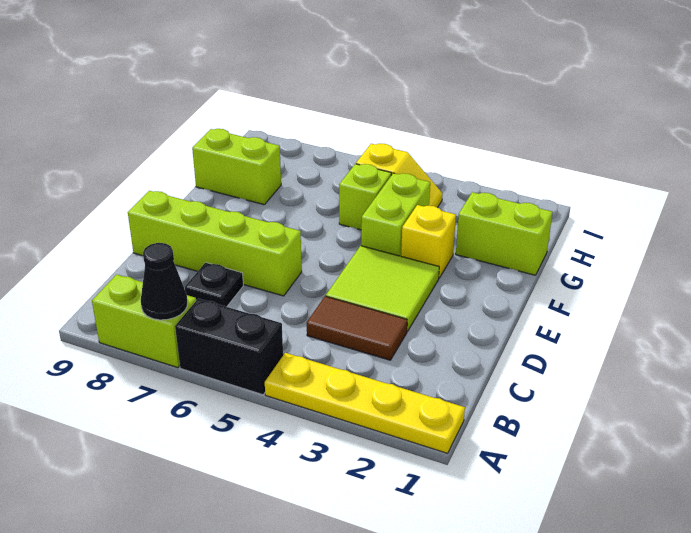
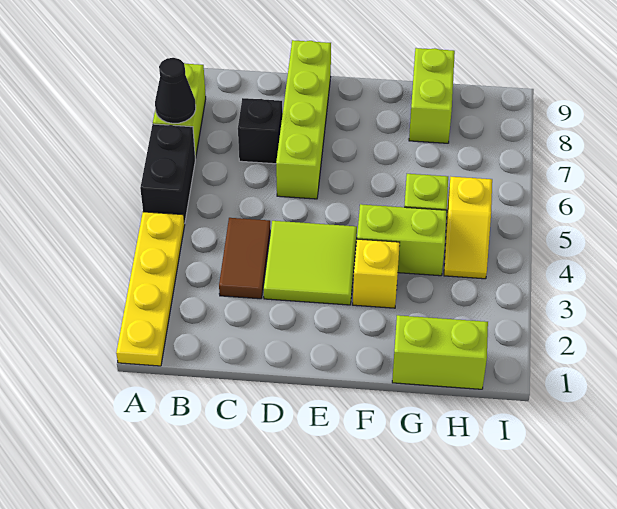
black 1x1 plate [185,262,243,307] -> black 1x1 brick [238,98,283,164]
lime 1x2 brick [456,192,553,275] -> lime 1x2 brick turned to [392,315,488,389]

